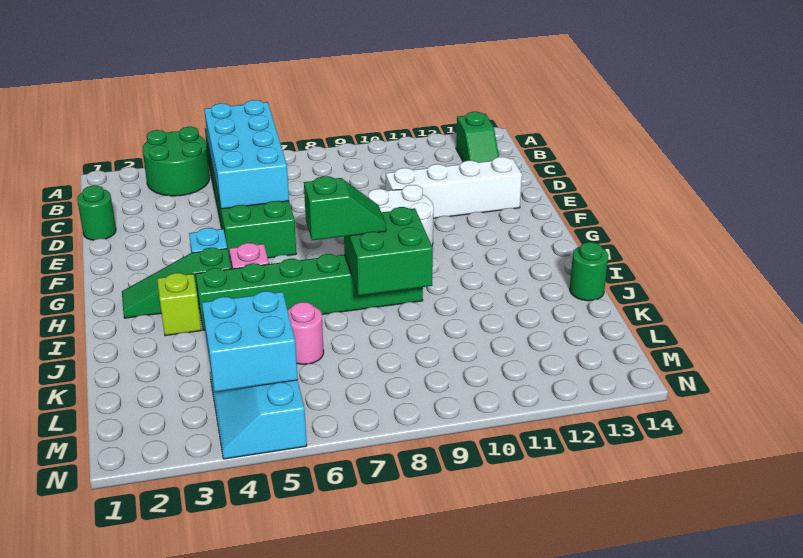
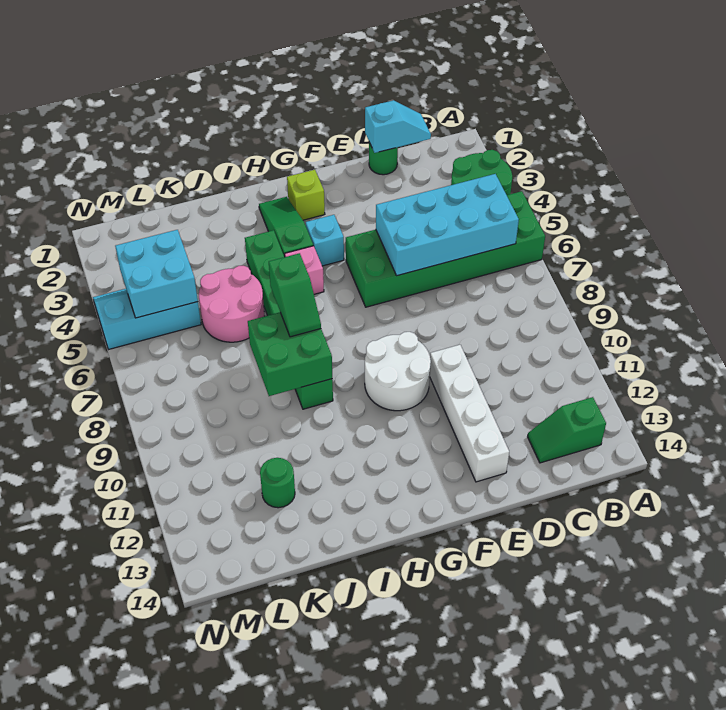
none -> cyan 1x2 slope [365,100,431,153]
lime 1x1 brick [157,273,201,336] -> lime 1x1 brick moved to [287,170,325,220]
green 1x1 round brick [570,242,608,301] -> green 1x1 round brick moved to [260,458,295,508]
pink 1x1 round brick [288,302,324,364] -> pink 2x2 round brick [199,266,264,342]

